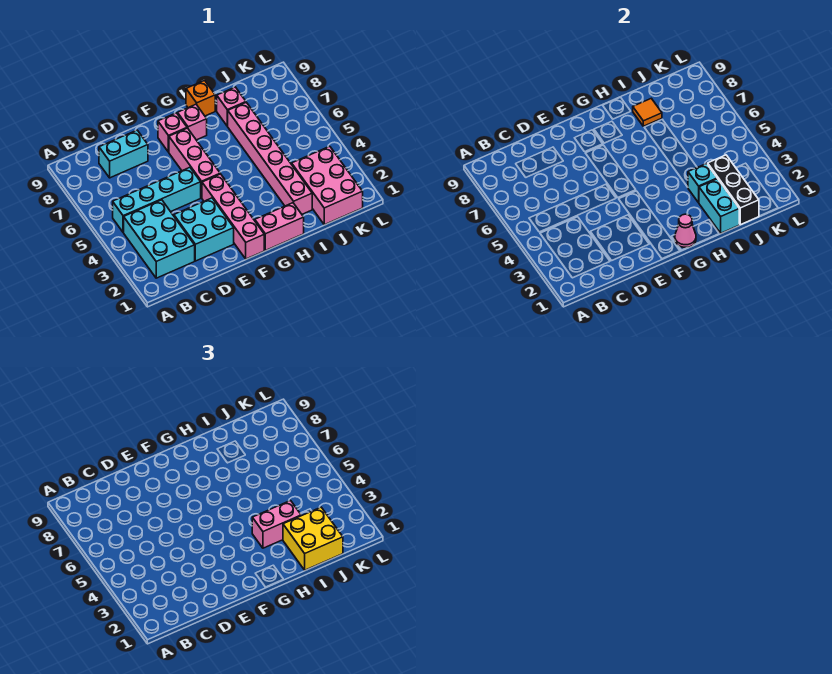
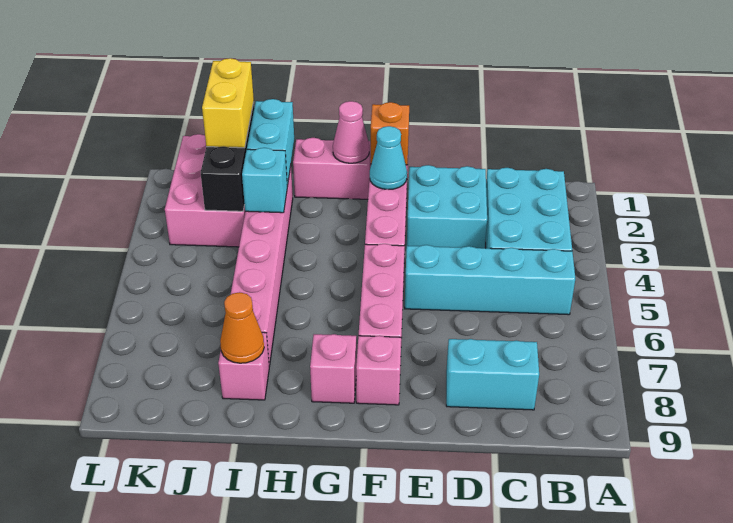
none -> cyan 1x1 cone [370,126,407,189]
pink 1x2 brick [252,501,301,548] -> none
orange 1x1 brick [186,80,215,116] -> orange 1x1 brick moved to [370,102,409,165]
yellow 2x2 brick [283,507,343,570] -> yellow 1x2 brick [202,58,254,148]
orange 1x1 tile [633,98,662,126] -> orange 1x1 cone [220,292,264,363]

